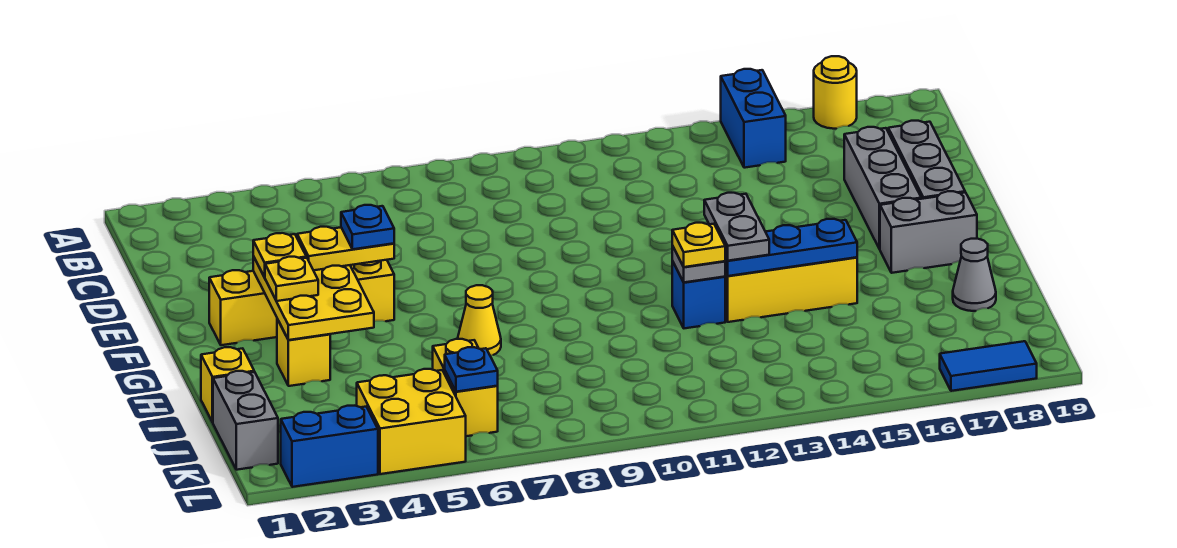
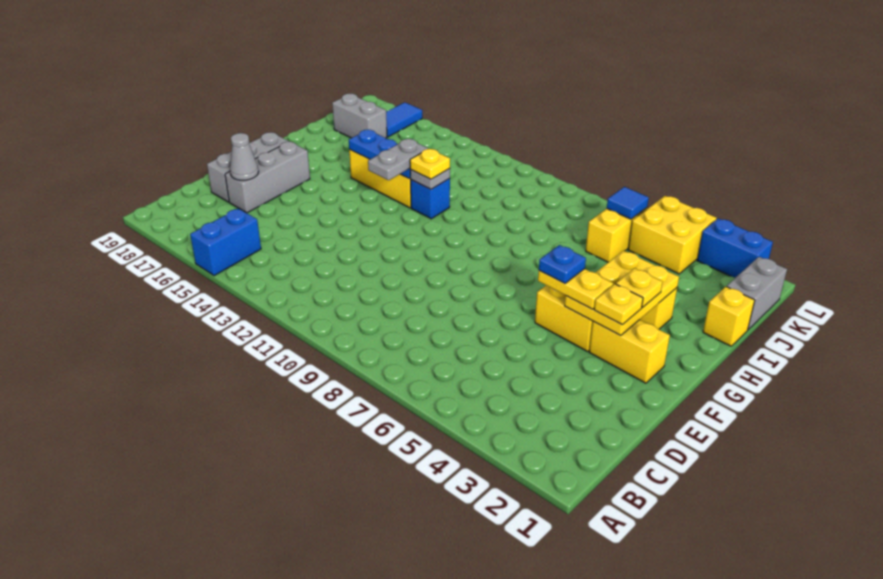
yellow 1x1 round brick [814,56,857,129] -> none
grey 1x2 brick [880,191,977,273] -> grey 1x2 brick moved to [332,94,387,138]
yellow 1x1 cone [458,285,501,355] -> none
grey 1x1 cone [953,239,996,311] -> grey 1x1 cone moved to [230,133,258,180]
blue 1x1 plate [445,347,498,392] -> blue 1x1 tile [607,187,649,219]
blue 1x2 tile [940,341,1037,391] -> blue 1x2 tile turned to [386,102,422,137]

